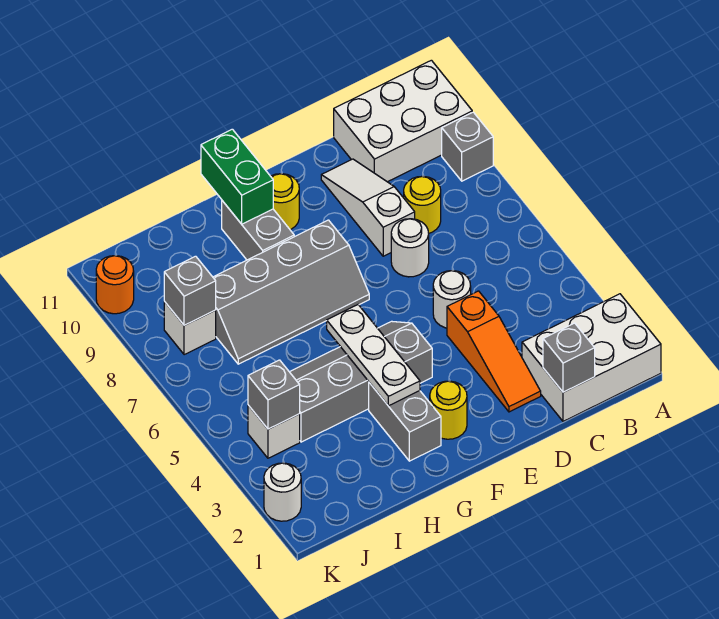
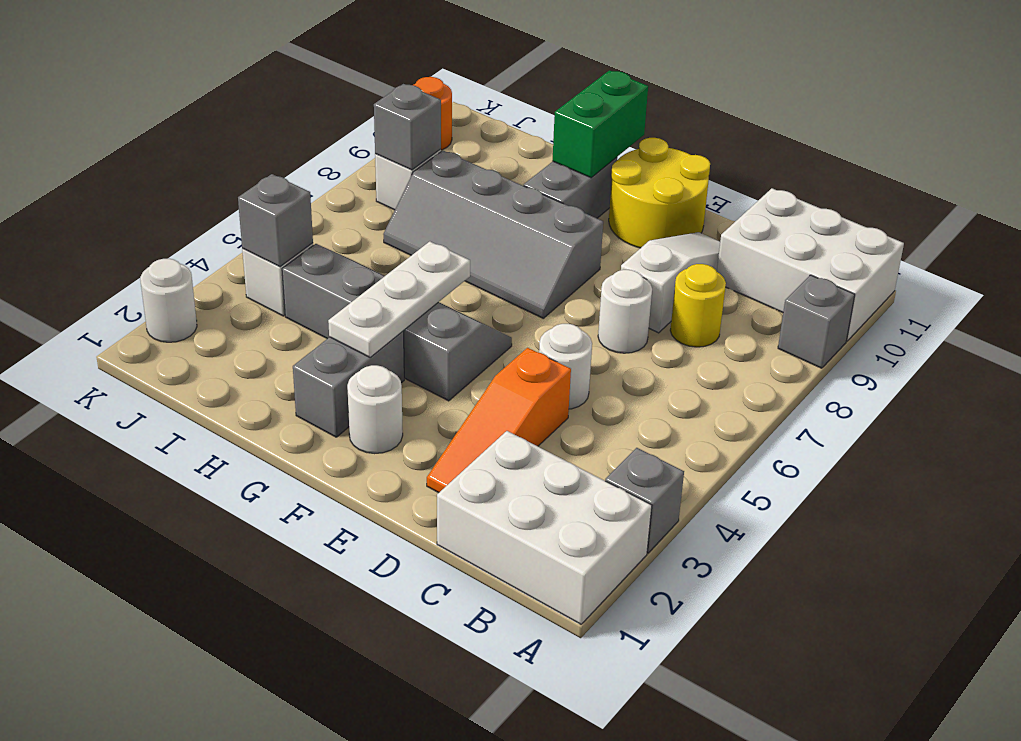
grey 1x1 brick [543,323,595,392] -> grey 1x1 brick moved to [605,448,684,553]
yellow 1x1 round brick [430,381,467,439] -> white 1x1 round brick [347,365,403,454]
yellow 1x1 round brick [271,174,299,230] -> yellow 2x2 round brick [609,138,710,248]

